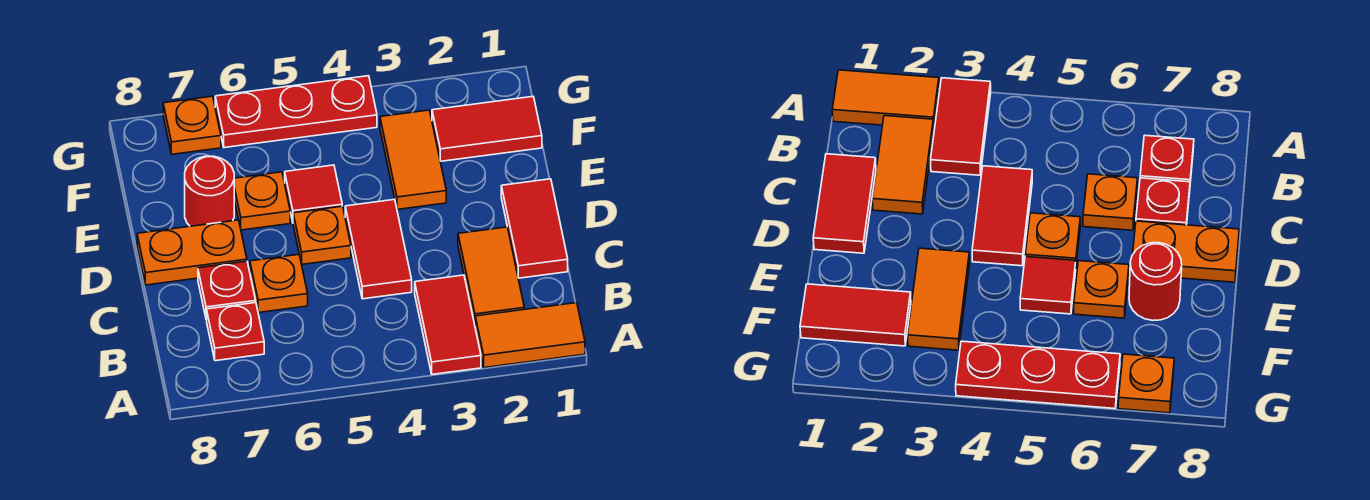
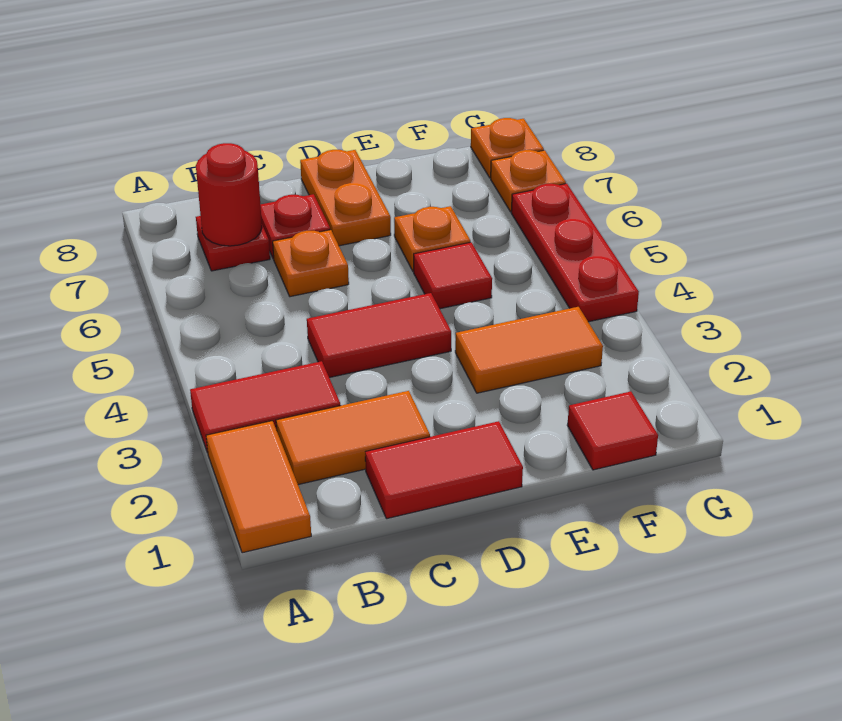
orange 1x1 plate [293,206,351,264] -> orange 1x1 plate moved to [471,118,544,178]
red 1x1 round brick [185,156,234,226] -> red 1x1 round brick moved to [196,143,262,246]
red 1x2 tile [432,96,542,161] -> red 1x1 tile [567,391,658,470]

